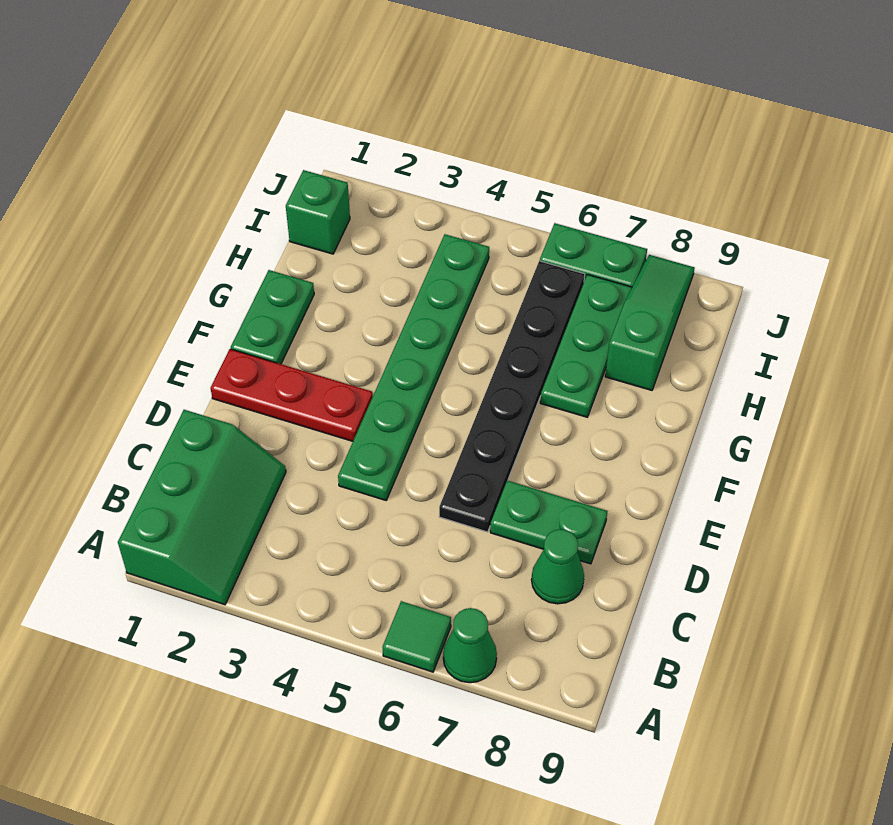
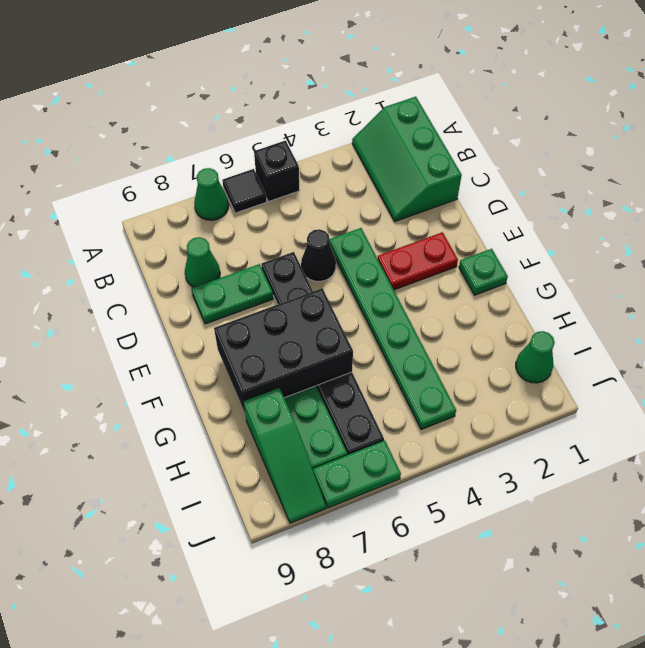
none -> black 1x1 brick [254,140,300,202]
green 1x1 tile [383,601,451,672] -> black 1x1 tile [222,169,267,213]
none -> black 1x1 cone [301,229,336,281]
red 1x3 plate [211,349,373,441] -> red 1x2 plate [378,232,458,290]
green 1x2 plate [231,270,314,364] -> green 1x1 plate [459,249,508,295]
none -> black 2x3 brick [214,288,353,412]
green 1x1 brick [286,170,350,254] -> green 1x1 cone [516,331,555,383]

